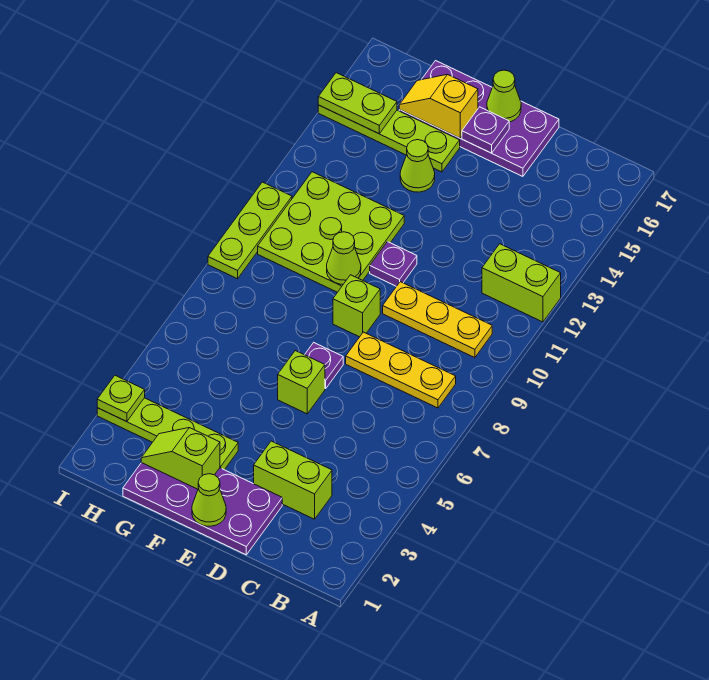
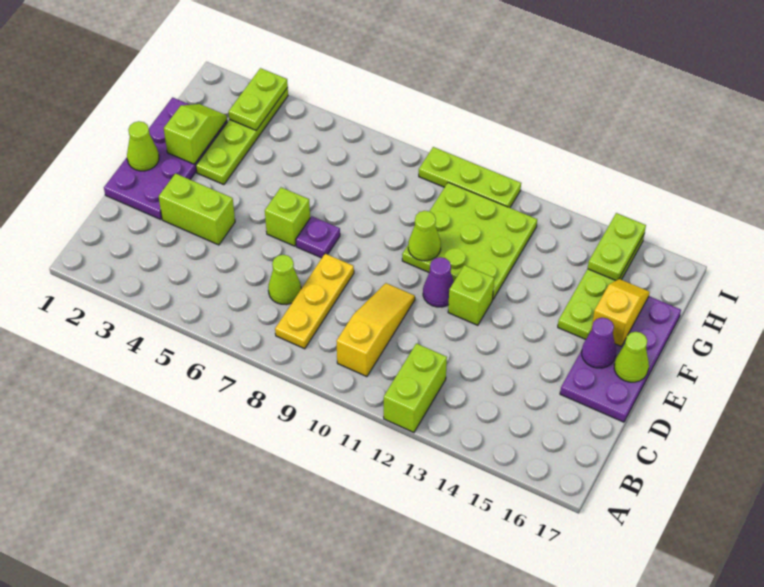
yellow 1x3 plate [383,282,492,358] -> yellow 1x3 slope [337,283,415,377]
lime 1x2 brick [254,441,332,519] -> lime 1x2 brick turned to [159,173,235,245]
lime 1x1 brick [333,275,380,337] -> lime 1x1 brick moved to [448,265,494,325]
purple 1x1 plate [370,242,417,286] -> purple 1x1 cone [423,257,454,307]
purple 1x1 plate [462,107,509,153] -> purple 1x1 cone [582,318,616,368]
lime 1x1 cone [400,140,435,192] -> lime 1x1 cone moved to [268,255,301,305]
lime 1x1 plate [97,376,145,422] -> lime 1x2 plate [229,68,288,130]

